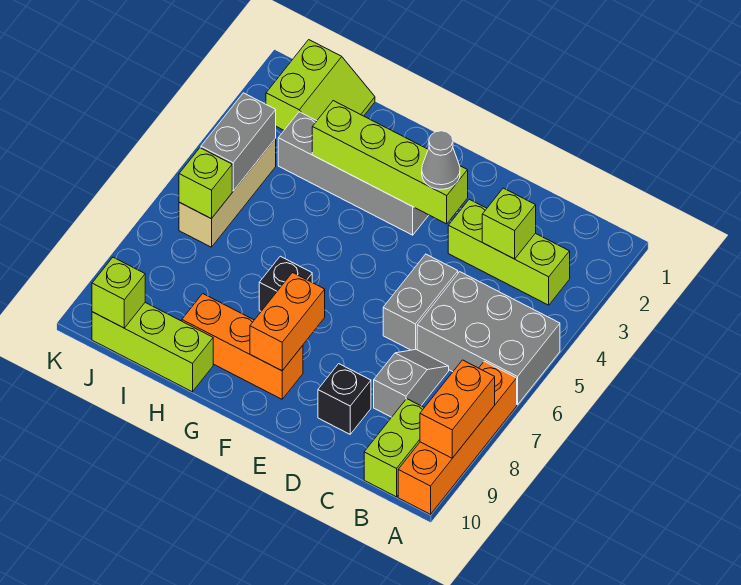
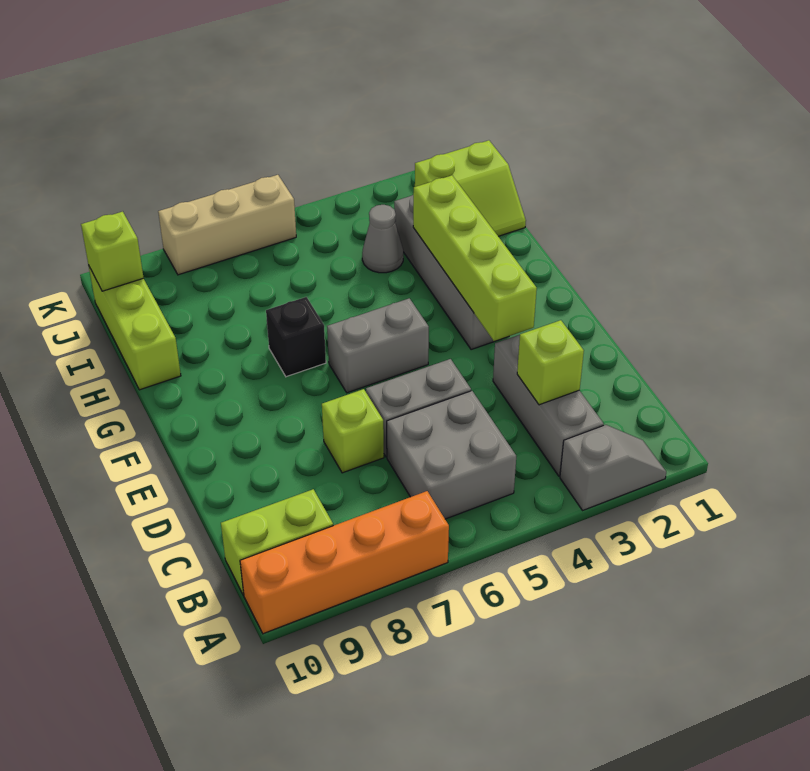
grey 2x3 brick [417,272,560,405] -> grey 2x2 brick [387,391,516,519]
orange 1x2 brick [420,360,495,458] -> none
lime 1x3 brick [448,199,570,305] -> grey 1x3 brick [493,335,604,476]
grey 1x2 slope [374,350,449,417] -> grey 1x2 slope moved to [560,425,666,510]
black 1x1 brick [318,364,371,434] -> none
grey 1x1 cone [422,131,460,189] -> grey 1x1 cone moved to [362,205,403,273]
orange 1x2 brick [250,273,325,371] -> none
orange 1x3 brick [182,294,303,399] -> none
tan 1x3 brick [179,139,276,247] -> tan 1x3 brick moved to [158,175,296,275]
grey 1x2 brick [201,93,276,191] -> grey 1x2 brick moved to [327,298,429,393]
lime 1x1 brick [179,148,232,219] -> lime 1x1 brick moved to [322,389,384,473]

